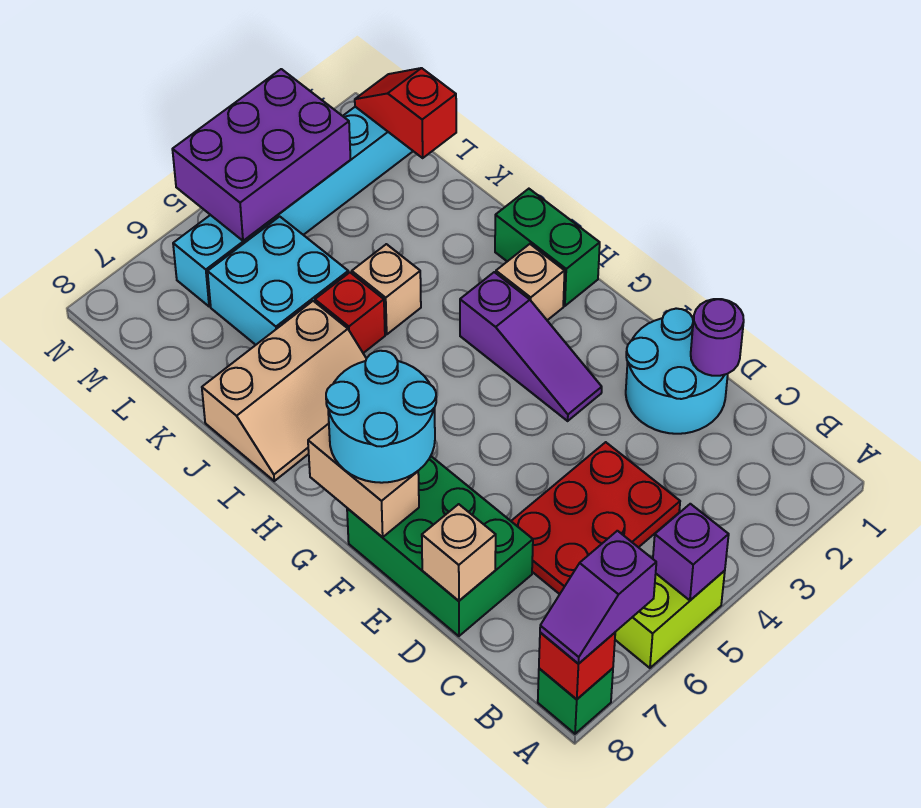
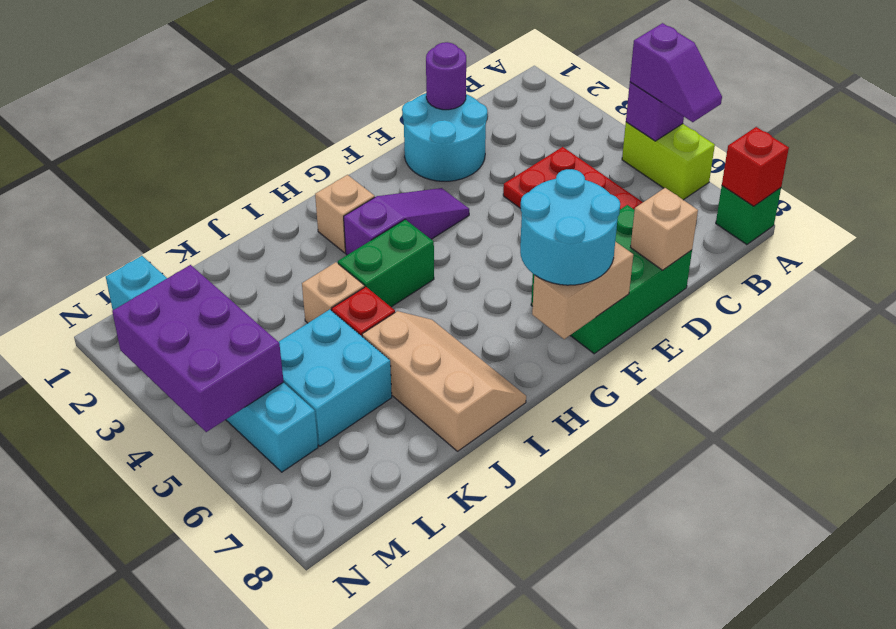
purple 1x2 slope [540,531,656,664] -> purple 1x2 slope moved to [630,23,722,122]
green 1x2 brick [495,189,600,306] -> green 1x2 brick moved to [338,220,434,307]
red 1x2 slope [355,68,456,158] -> none

